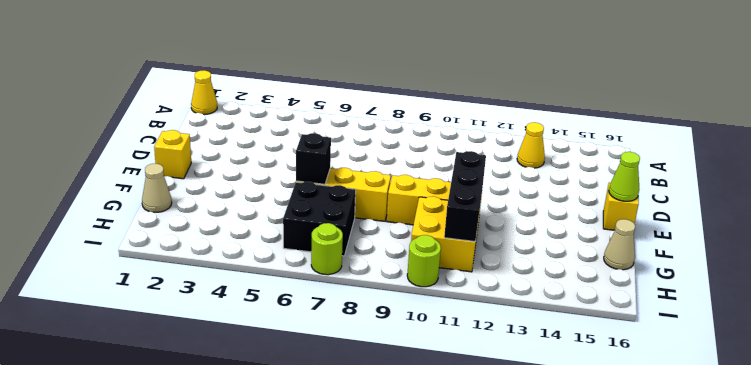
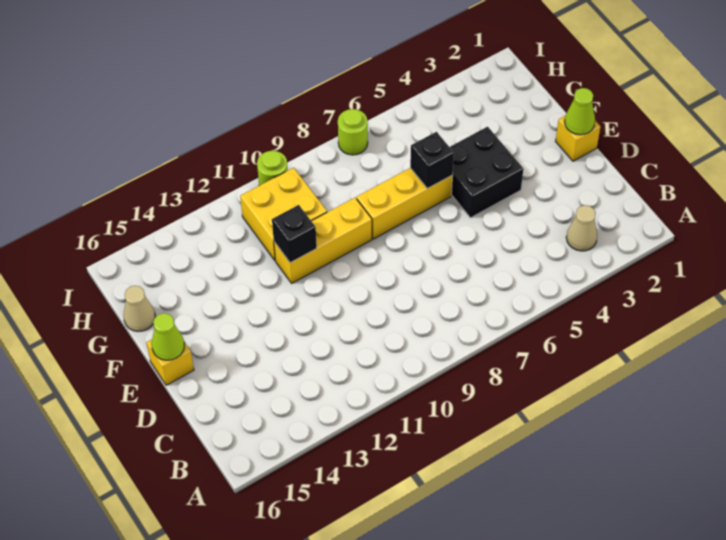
yellow 1x1 cone [191,70,217,114] -> none
yellow 1x1 cone [517,122,545,168] -> none
none -> lime 1x1 cone [565,88,595,135]
black 1x3 brick [444,151,486,242] -> black 1x1 brick [272,205,317,263]
tan 1x1 cone [142,164,172,212] -> tan 1x1 cone moved to [566,205,597,251]
black 2x2 brick [283,182,356,256] -> black 2x2 brick moved to [450,127,523,218]

